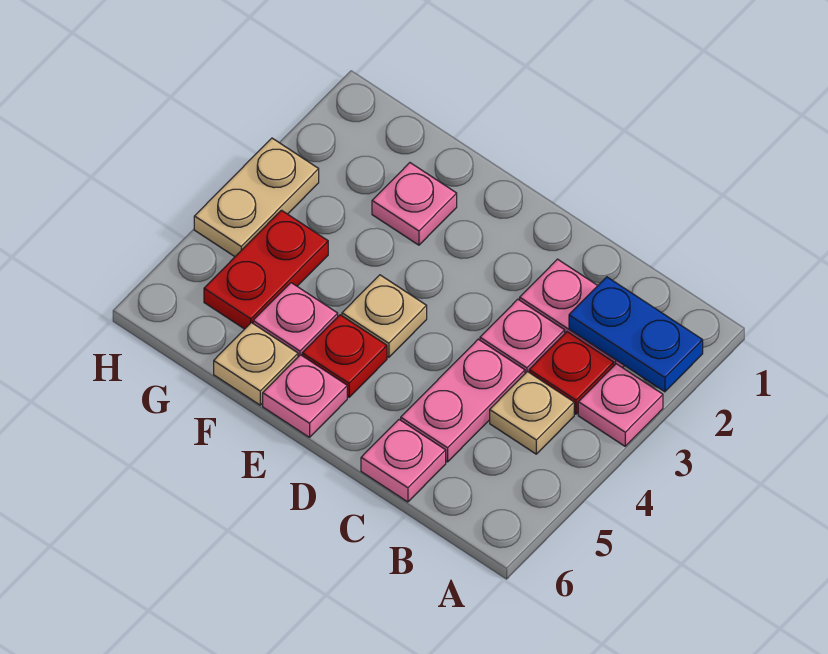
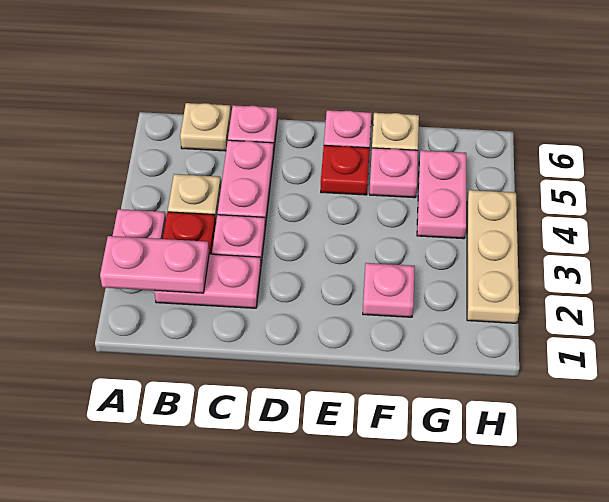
blue 1x2 plate [569,277,703,392] -> pink 1x2 plate [100,236,209,293]
tan 1x1 plate [342,275,427,357] -> tan 1x1 plate moved to [180,103,231,151]
red 1x2 plate [204,210,328,329] -> pink 1x2 plate [417,150,466,239]
tan 1x2 plate [194,138,319,257] -> tan 1x3 plate [467,190,519,323]

